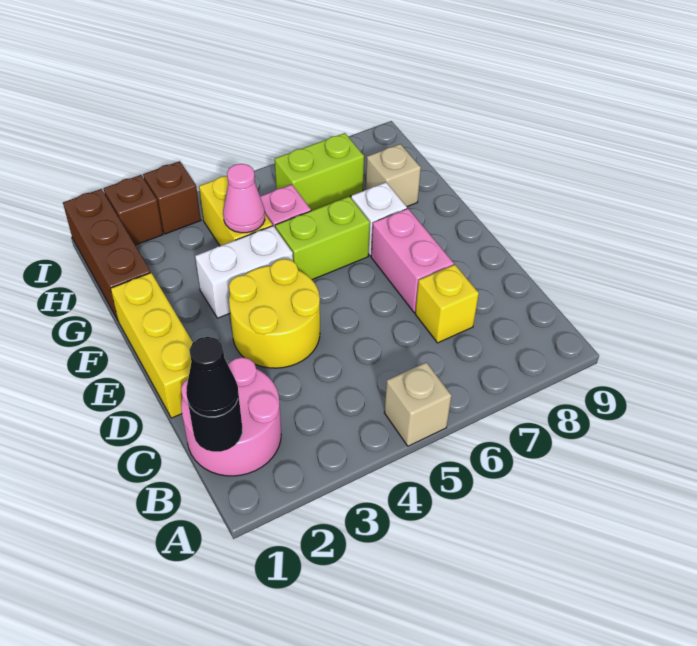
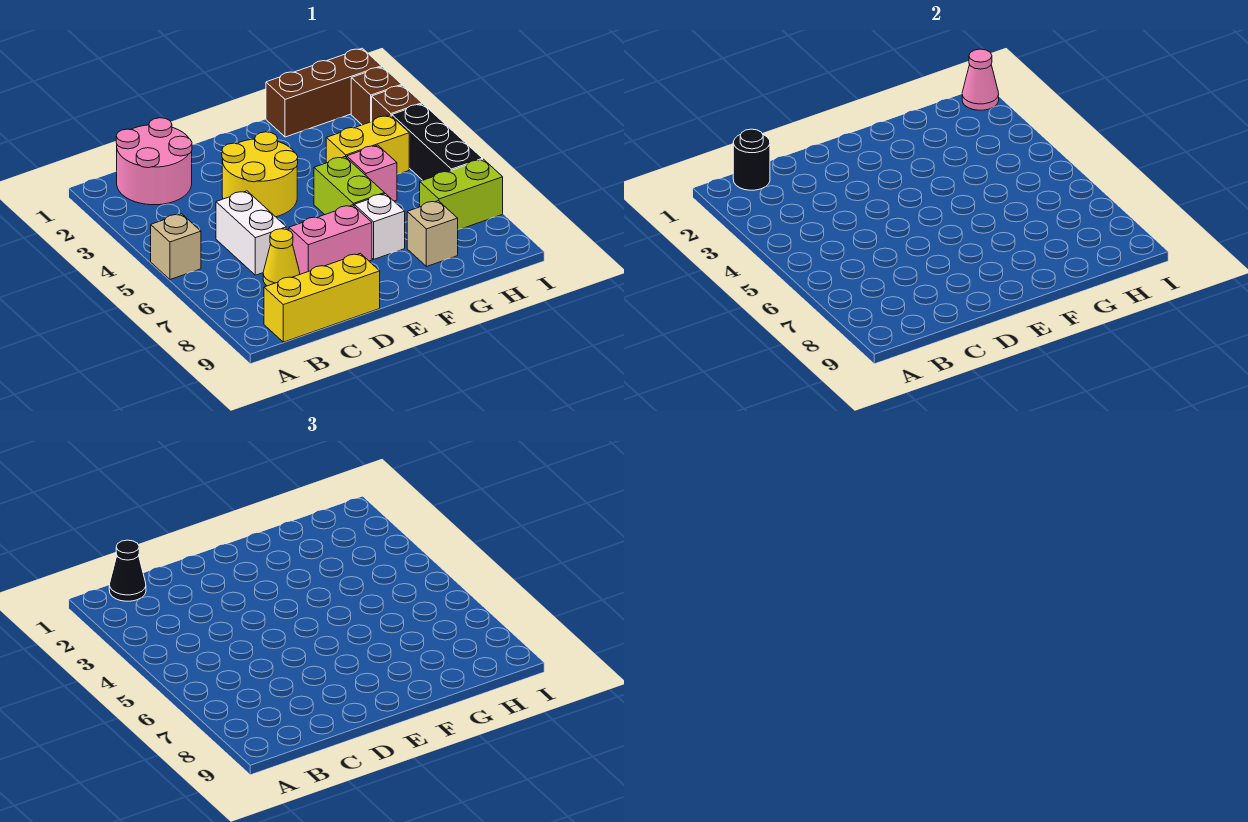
yellow 1x1 brick [415,265,479,343] -> yellow 1x1 cone [263,229,300,286]
yellow 1x3 brick [111,273,193,418] -> yellow 1x3 brick moved to [264,253,380,342]
white 1x2 brick [195,226,293,318] -> white 1x2 brick moved to [216,191,286,275]
pink 1x1 cone [223,164,265,233] -> pink 1x1 cone moved to [962,49,999,110]
lime 1x2 brick [275,133,364,211] -> lime 1x2 brick turned to [420,159,503,229]
none -> black 1x3 brick [392,104,483,180]

